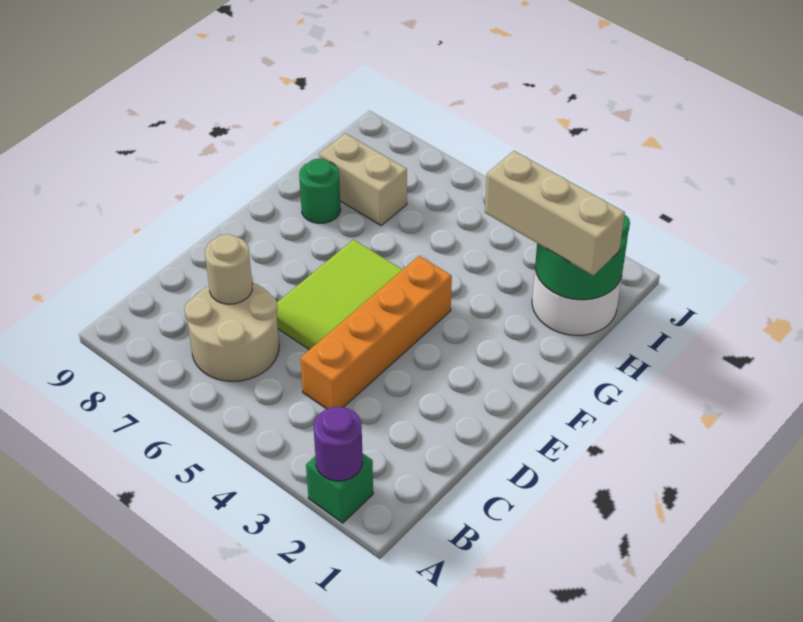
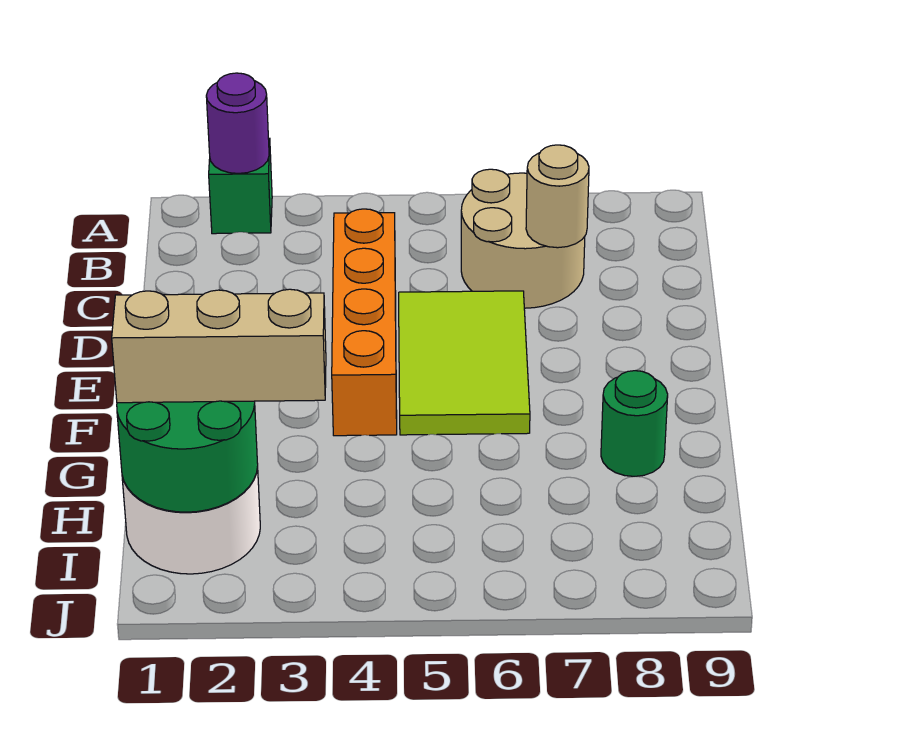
tan 1x2 brick [319,133,407,225] -> none

